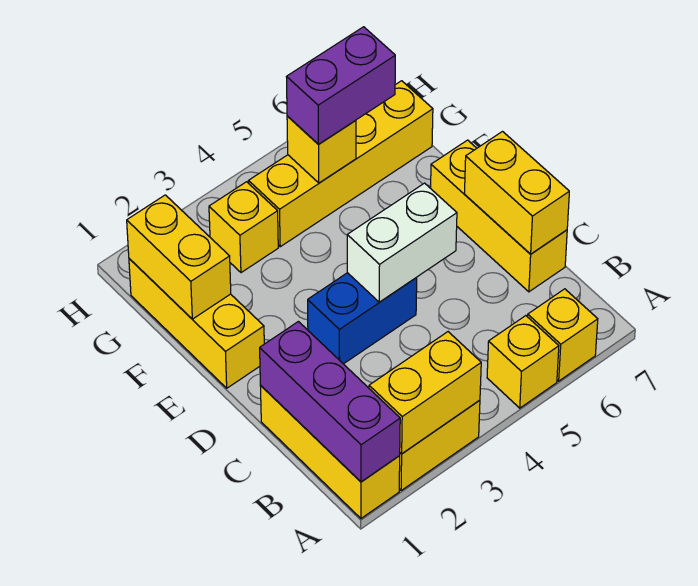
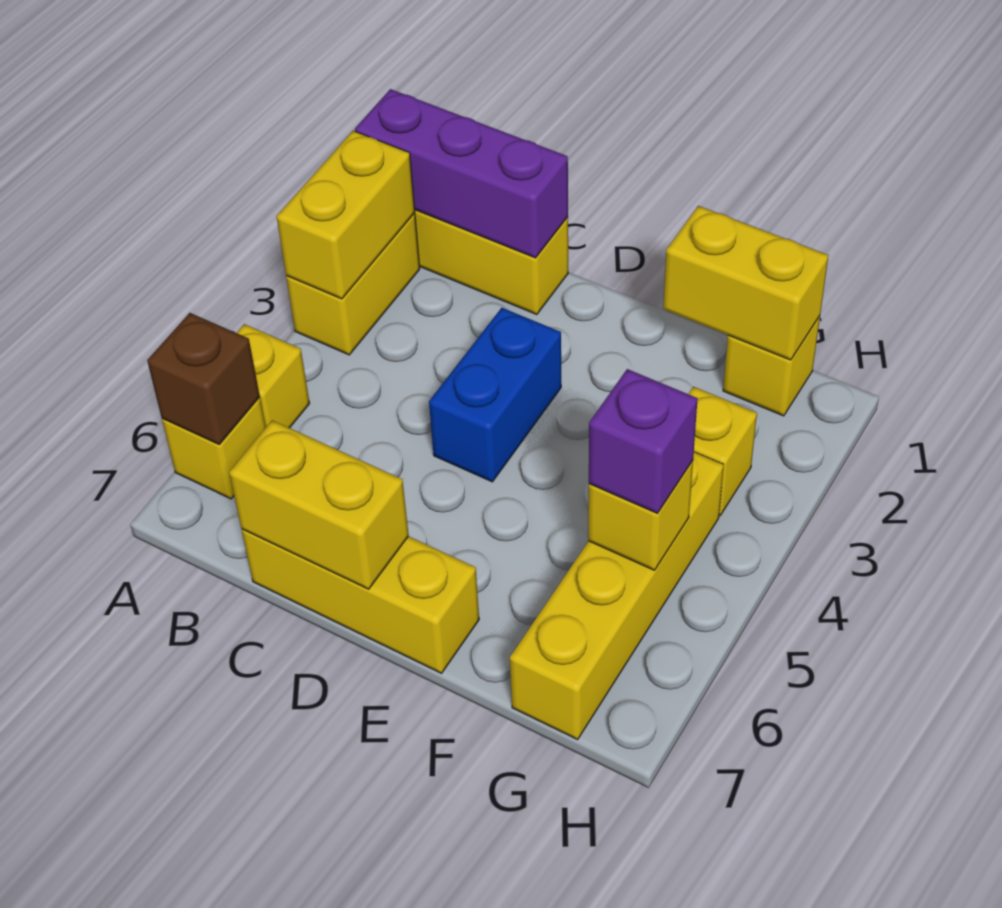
none -> brown 1x1 brick [147,313,260,444]
white 1x2 brick [347,183,457,302] -> none
yellow 1x3 brick [129,259,264,388] -> yellow 1x1 brick [723,316,820,416]
purple 1x2 brick [287,27,395,144] -> purple 1x1 brick [589,369,698,513]

